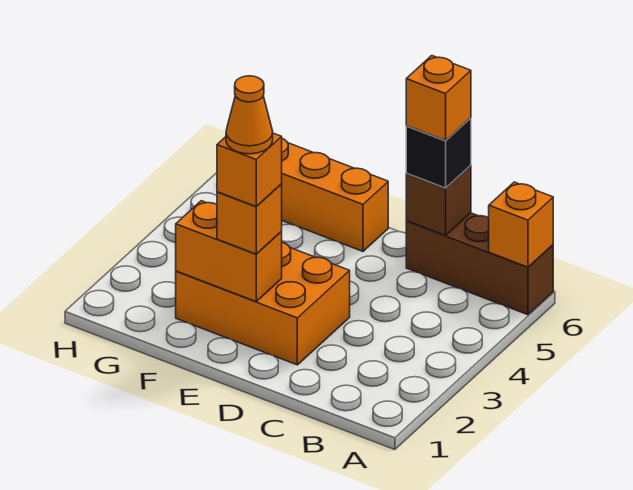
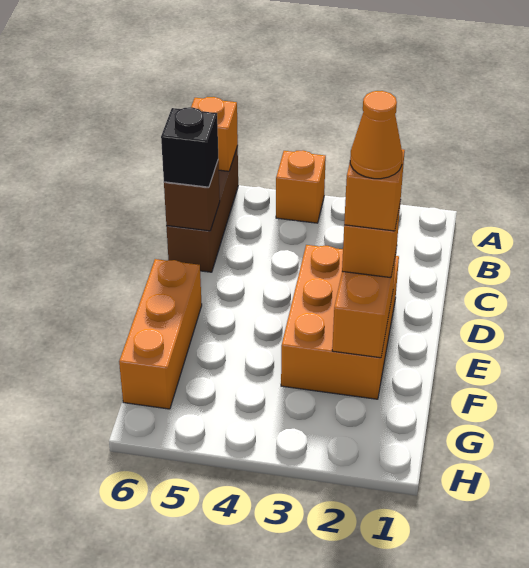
orange 1x1 brick [406,56,471,141] -> orange 1x1 brick moved to [276,150,326,223]

